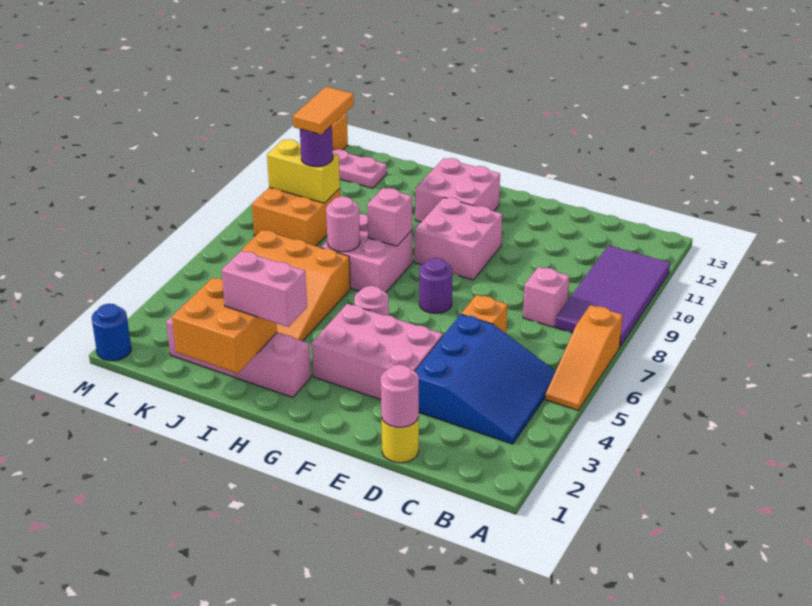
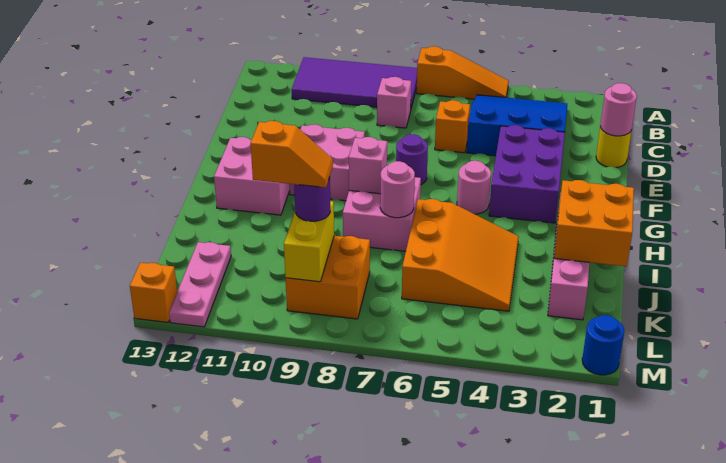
pink 2x3 brick [312,304,443,400] -> purple 2x3 brick [489,125,565,223]
pink 1x2 brick [221,251,307,327] -> none
orange 1x2 tile [293,87,354,135] -> orange 1x2 slope [251,121,333,188]

